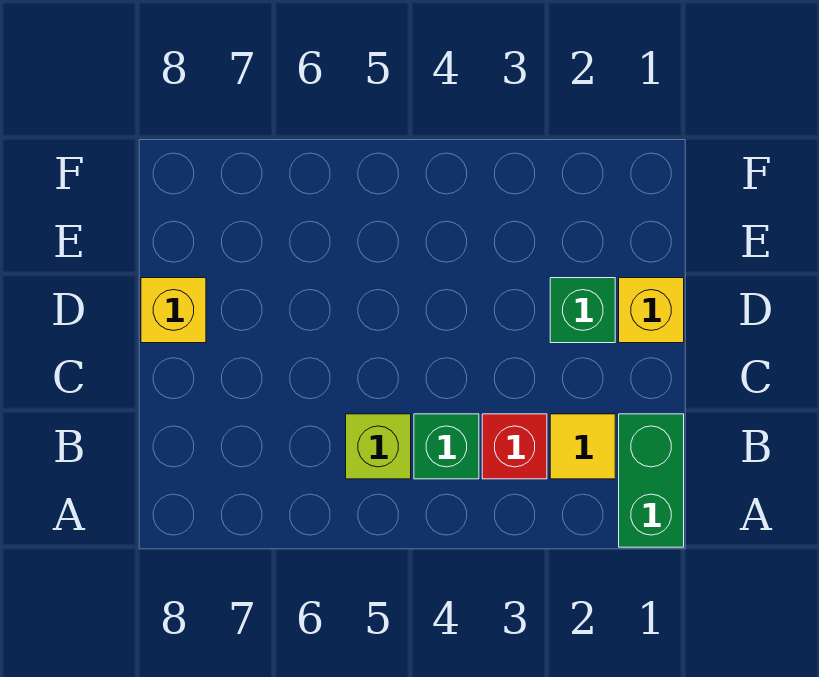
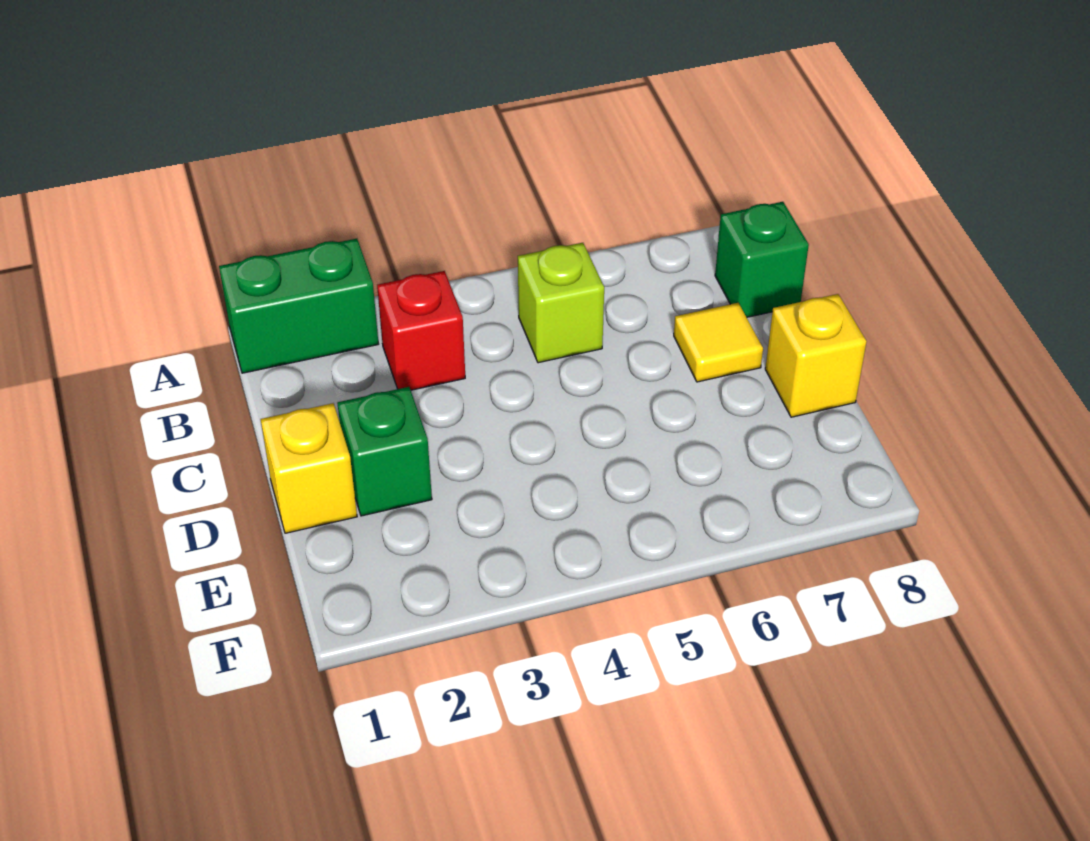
green 1x2 brick [619,414,684,547] -> green 1x2 brick turned to [219,239,379,373]
yellow 1x1 tile [550,414,615,479] -> yellow 1x1 tile moved to [674,303,763,382]
green 1x1 brick [414,414,479,479] -> green 1x1 brick moved to [715,202,809,317]

